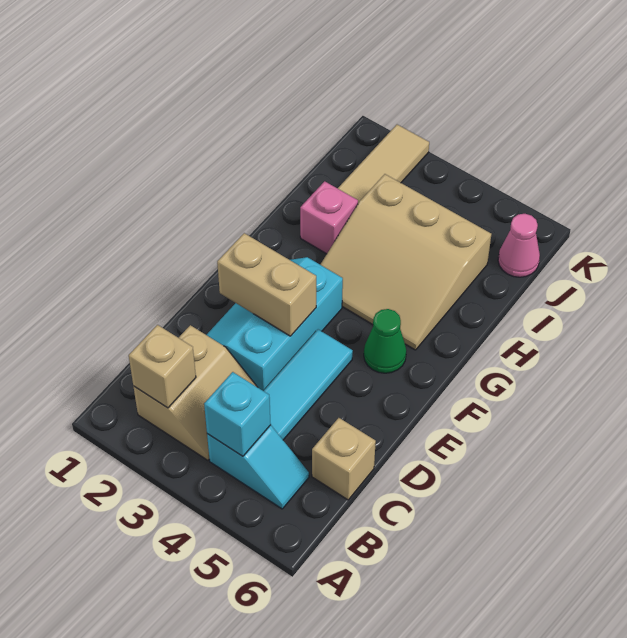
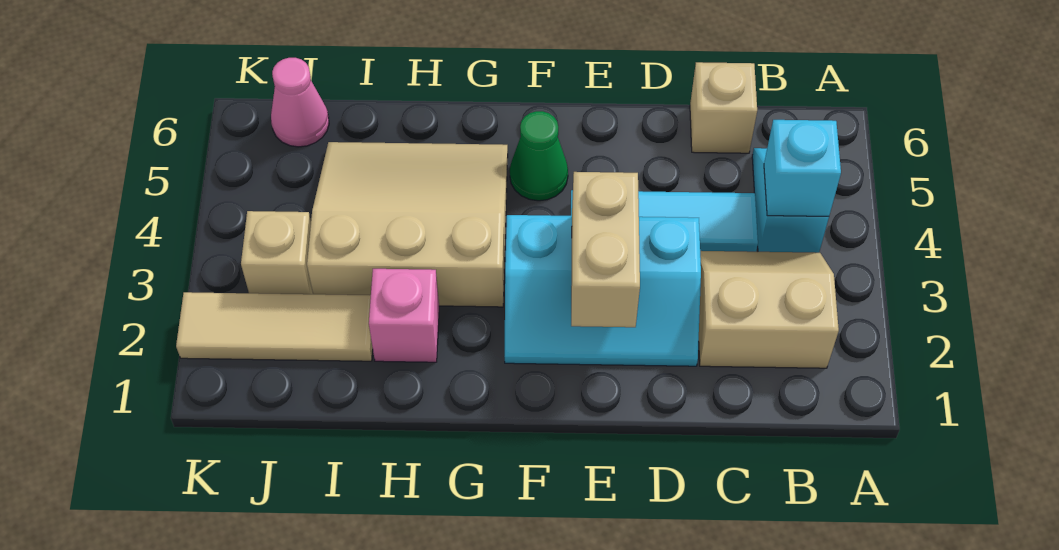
tan 1x1 brick [129,325,196,408] -> tan 1x1 brick moved to [241,211,313,294]
tan 3x3 slope [320,174,491,350] -> tan 3x3 slope turned to [307,142,508,307]

